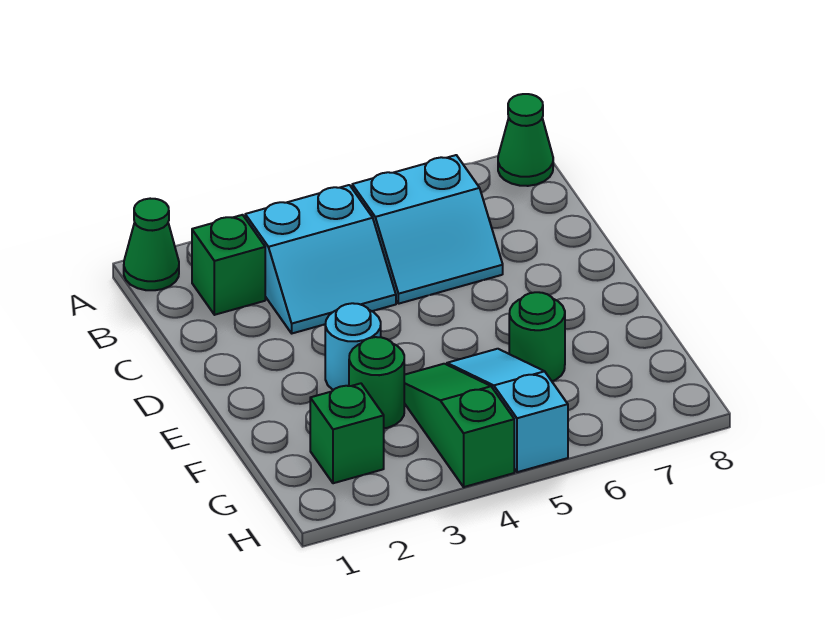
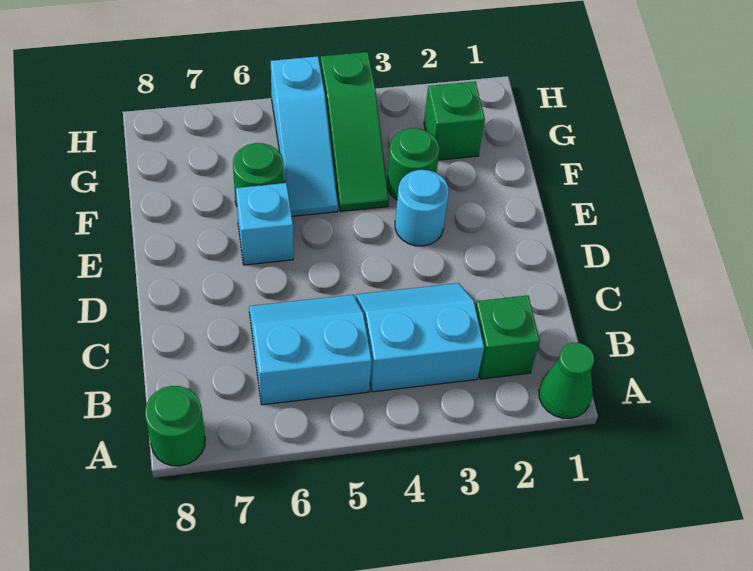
green 1x1 cone [498,94,553,186] -> green 1x1 round brick [145,386,205,466]
none -> cyan 1x1 brick [236,183,293,265]

